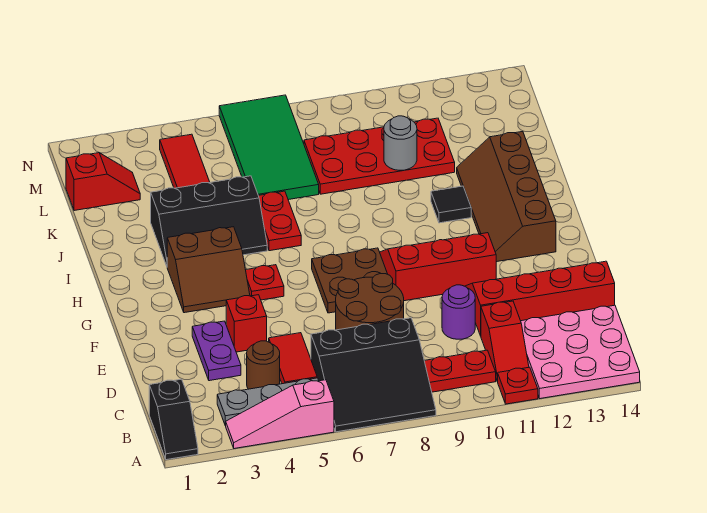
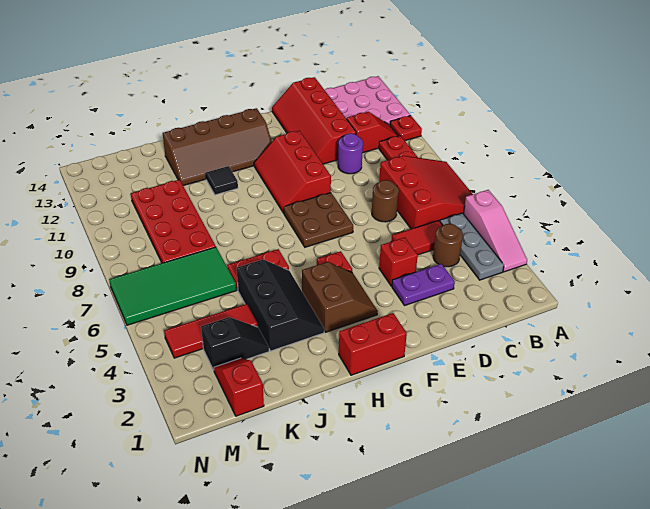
black 1x2 slope [149,379,198,460] -> black 1x2 slope moved to [201,317,269,370]
black 3x3 slope [311,318,436,432] -> red 3x3 slope [379,156,473,229]
brown 2x2 round brick [336,274,404,330] -> brown 1x1 round brick [372,180,399,222]
none -> red 1x2 brick [339,313,407,375]
grey 1x1 round brick [384,116,417,170] -> none

